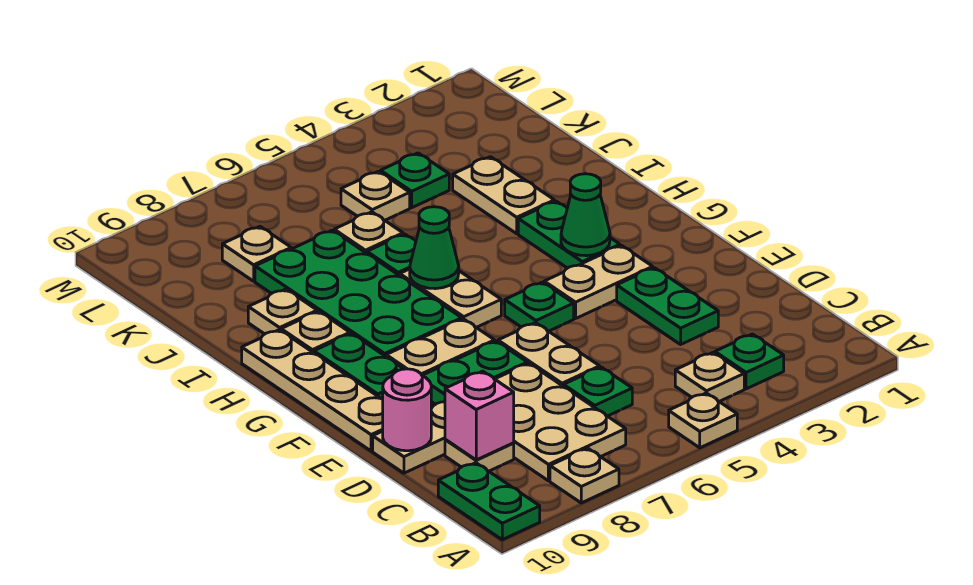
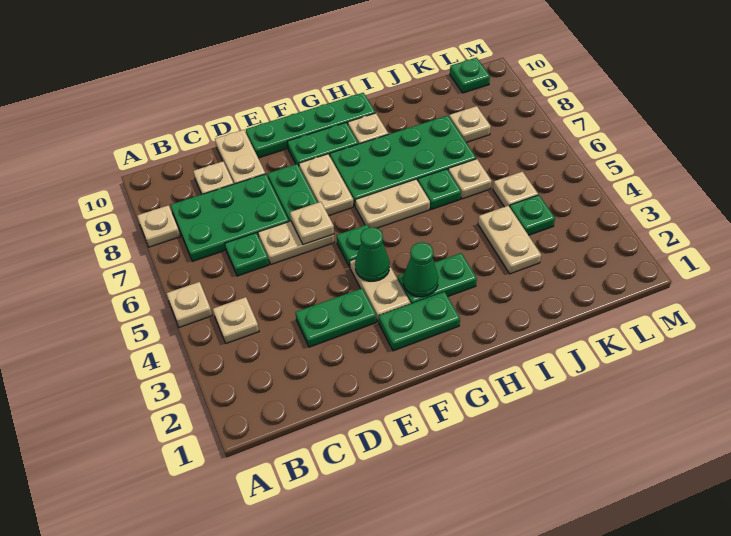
green 1x2 plate [438,463,540,540] -> green 1x2 plate moved to [379,292,460,351]
green 1x1 plate [715,334,784,389] -> green 1x1 plate moved to [450,58,490,93]
tan 2x3 plate [495,363,626,481] -> green 2x3 plate [171,174,289,261]
pink 1x1 brick [445,371,514,460] -> none
pink 1x1 round brick [383,369,431,451] -> none
tan 1x4 plate [242,330,383,451] -> green 1x4 plate [246,93,375,158]
green 1x1 cone [410,207,459,289] -> green 1x1 cone moved to [355,227,390,281]
tan 1x2 plate [453,157,554,234] -> tan 1x2 plate turned to [478,206,541,274]
tan 1x1 plate [248,289,317,334] -> tan 1x1 plate moved to [290,202,334,245]

